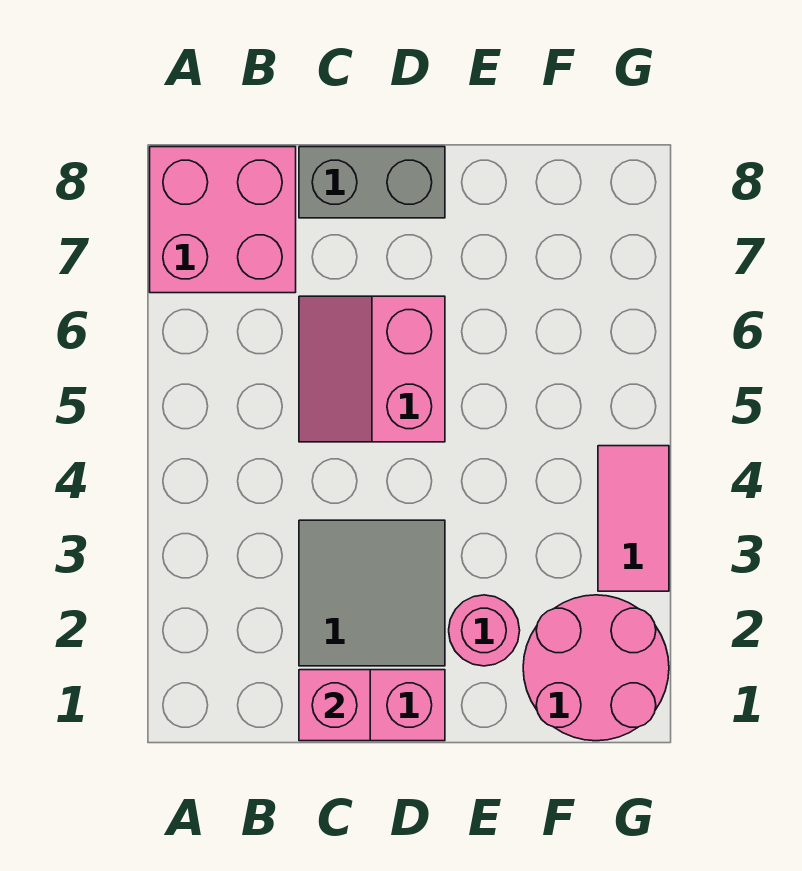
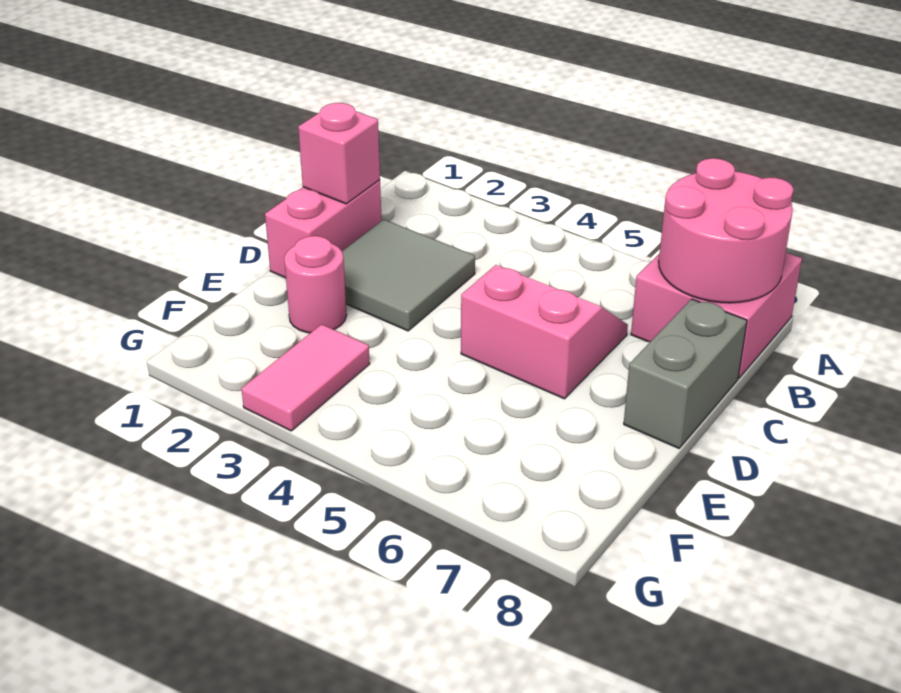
pink 2x2 round brick [523,595,669,741] -> pink 2x2 round brick moved to [659,158,794,303]
pink 1x2 tile [598,446,669,591] -> pink 1x2 tile turned to [242,324,370,431]

